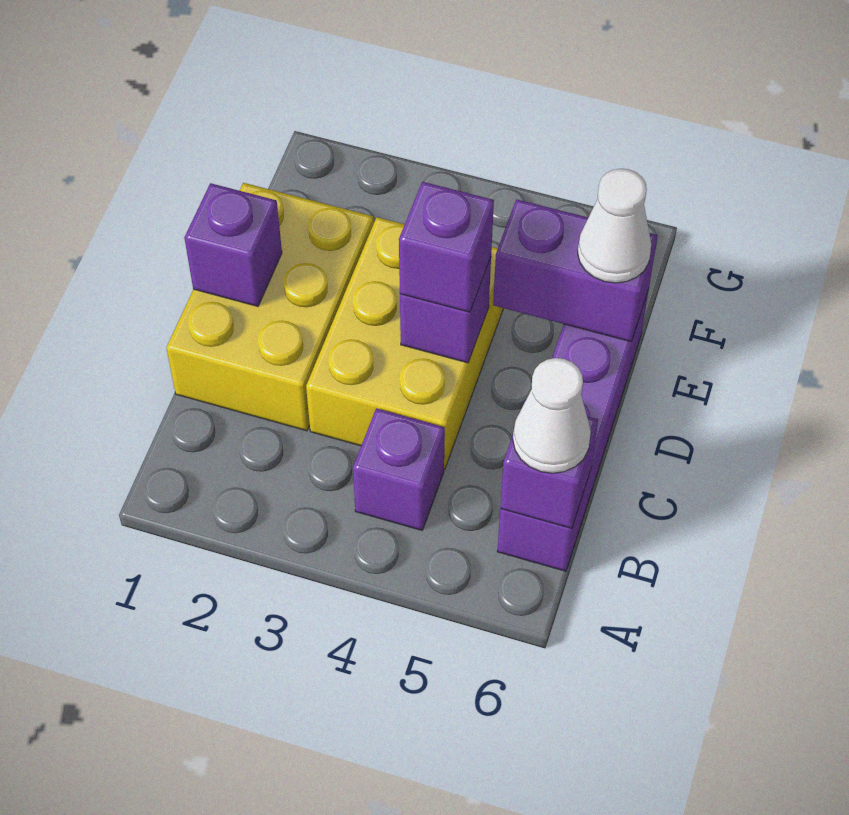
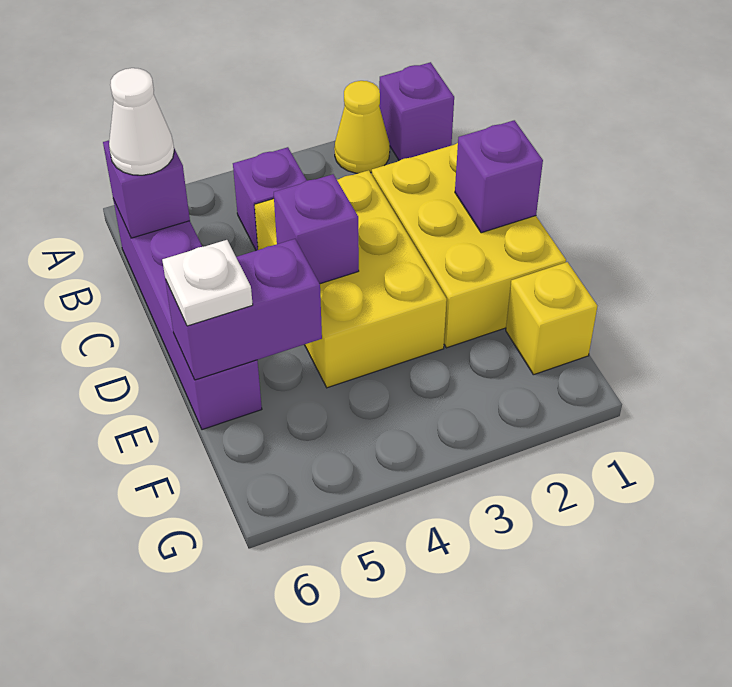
none -> yellow 1x1 cone [334,81,390,173]
purple 1x1 brick [399,182,494,312] -> purple 1x1 brick moved to [379,62,454,161]
white 1x1 cone [578,169,651,283] -> white 1x1 plate [162,240,253,326]
none -> yellow 1x1 brick [506,262,597,375]

